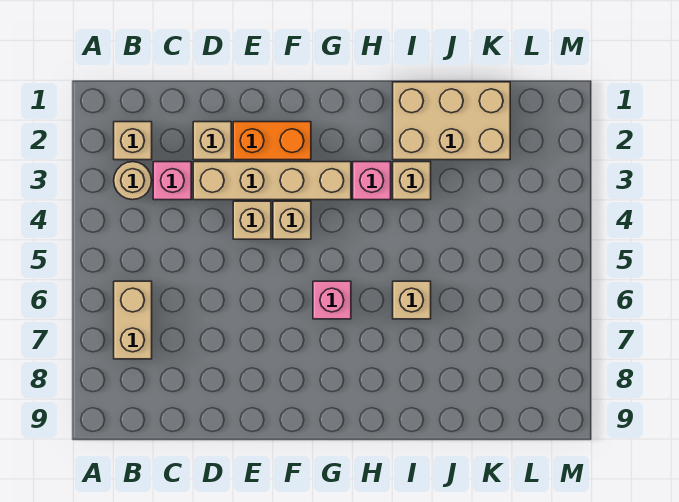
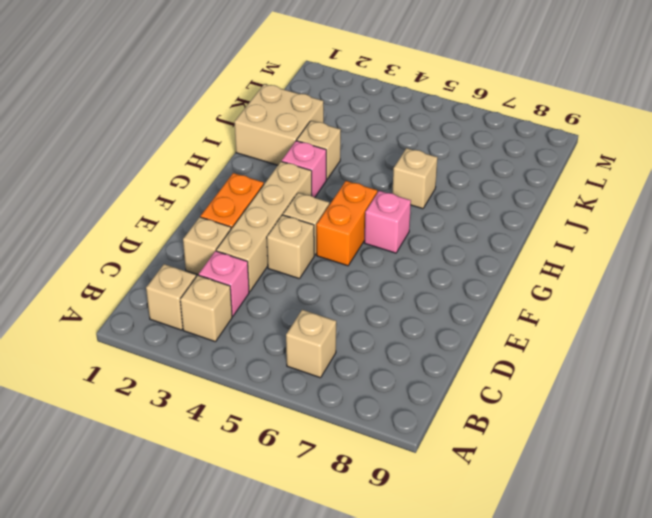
tan 1x1 round brick [114,162,152,200] -> tan 1x1 brick [180,275,232,342]
tan 1x2 brick [114,281,152,359] -> tan 1x1 brick [286,310,336,378]
none -> orange 1x2 brick [316,181,377,266]
tan 2x3 brick [393,82,510,160] -> tan 2x2 brick [234,84,324,165]

